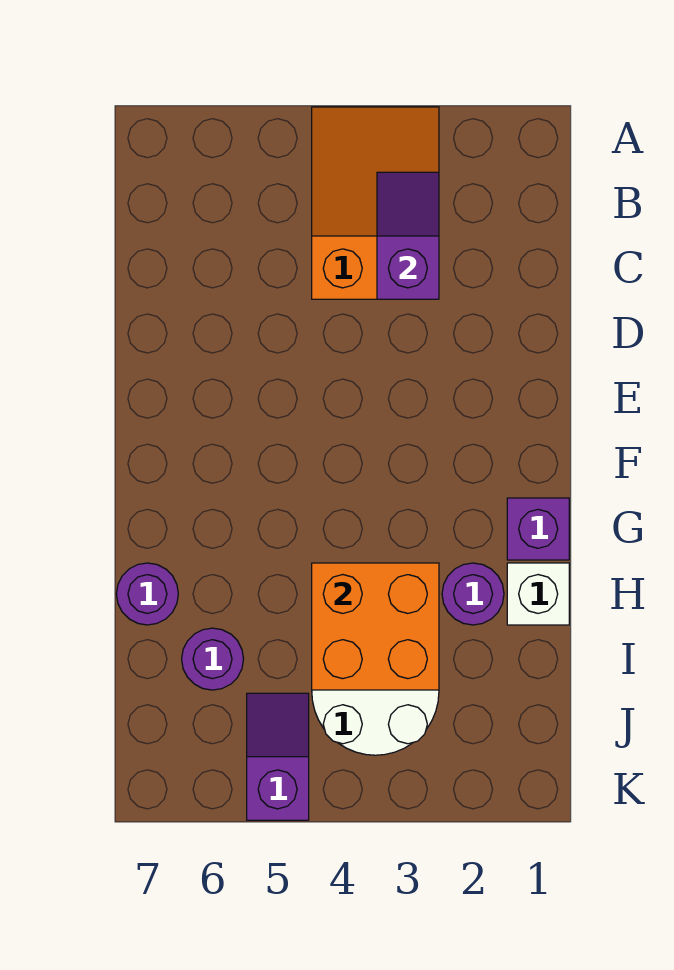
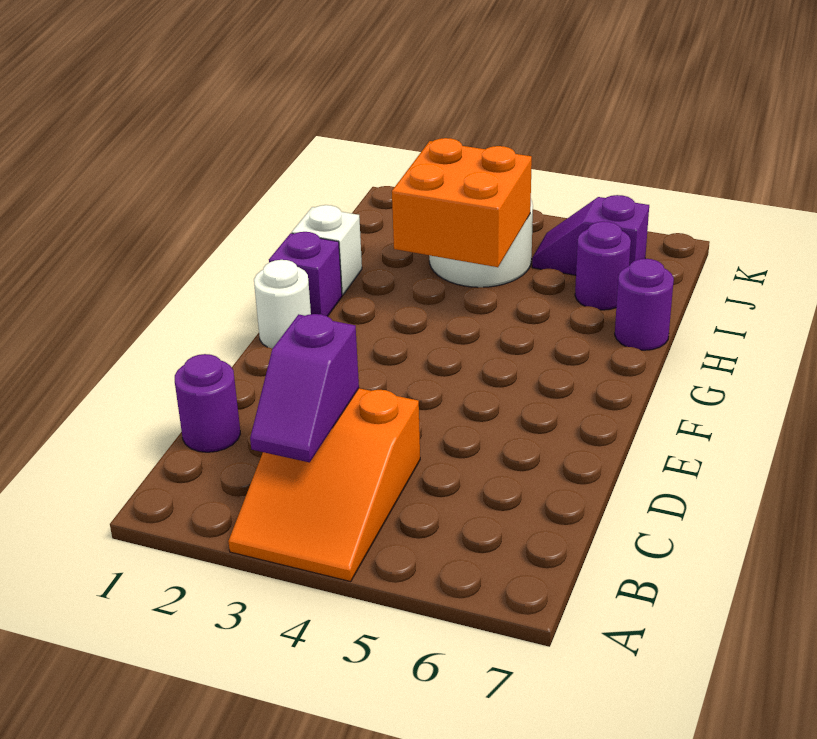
none -> white 1x1 round brick [254,260,311,349]
purple 1x1 round brick [442,563,504,625] -> purple 1x1 round brick moved to [175,354,240,452]
purple 1x2 slope [247,693,309,820] -> purple 1x2 slope turned to [532,195,649,275]

